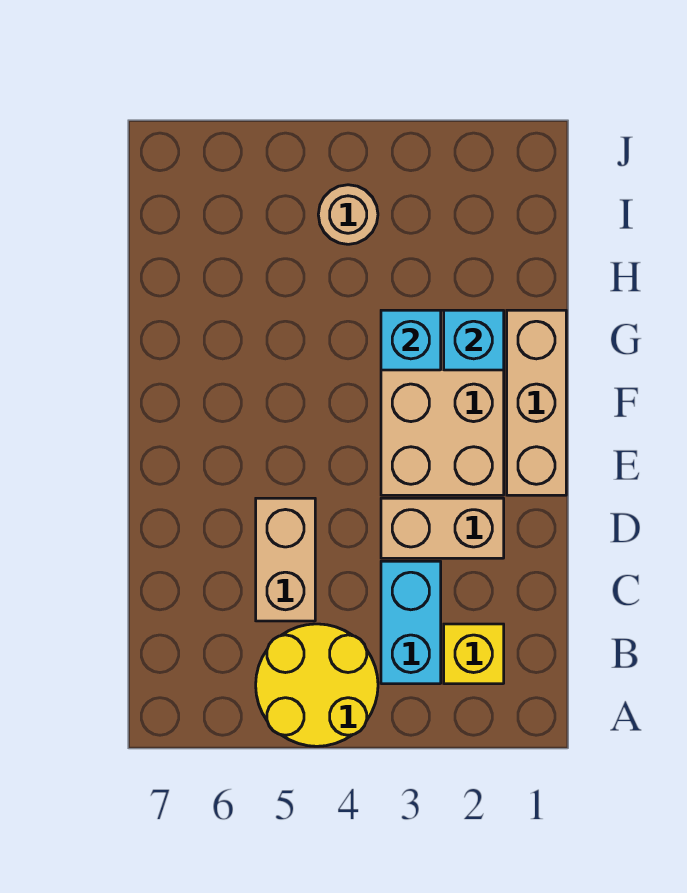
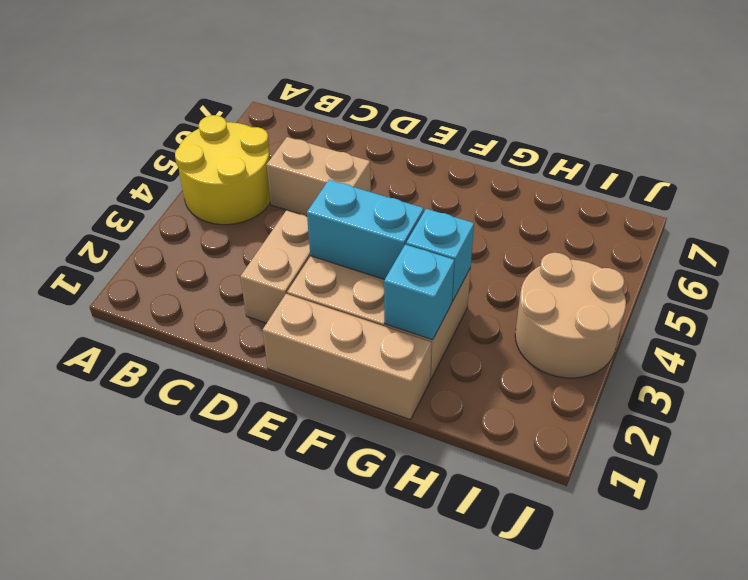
yellow 1x1 brick [444,624,504,684] -> none
cyan 1x2 brick [381,561,441,684] -> cyan 1x2 brick moved to [307,180,424,280]
tan 1x1 round brick [318,185,378,244] -> tan 2x2 round brick [515,253,626,378]

